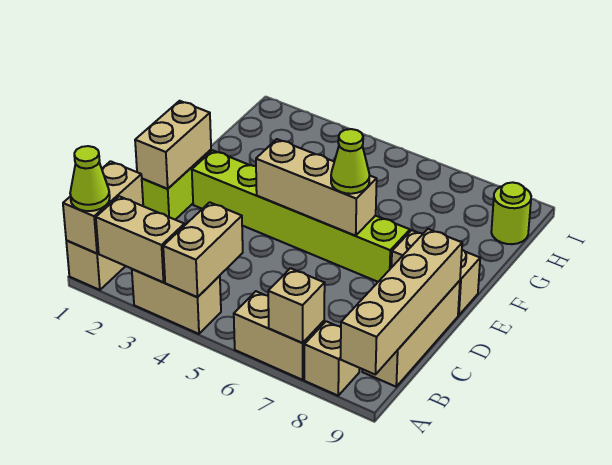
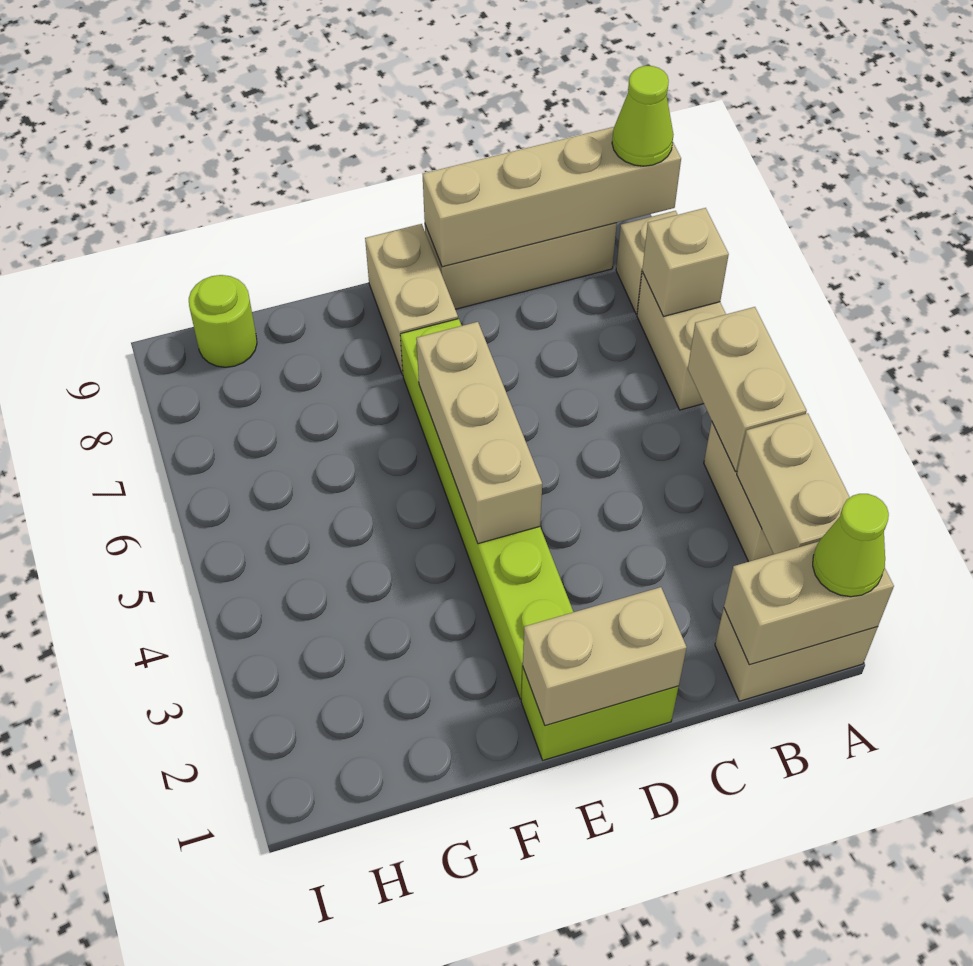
tan 1x2 brick [163,202,243,297] -> tan 1x2 brick turned to [688,307,807,471]
lime 1x1 cone [331,129,370,194] -> lime 1x1 cone moved to [612,66,674,166]

